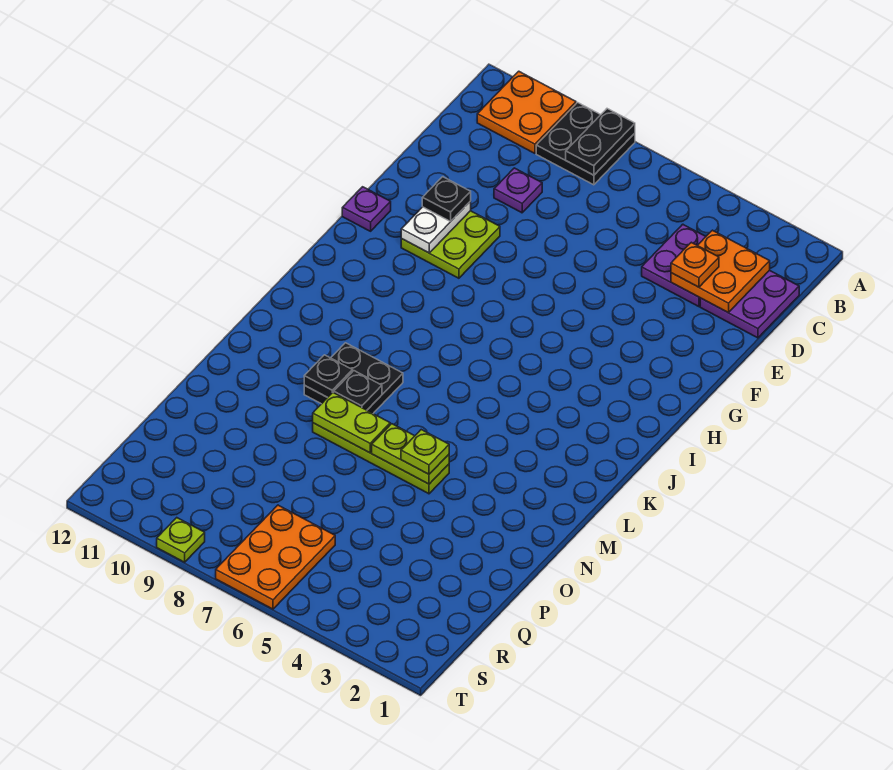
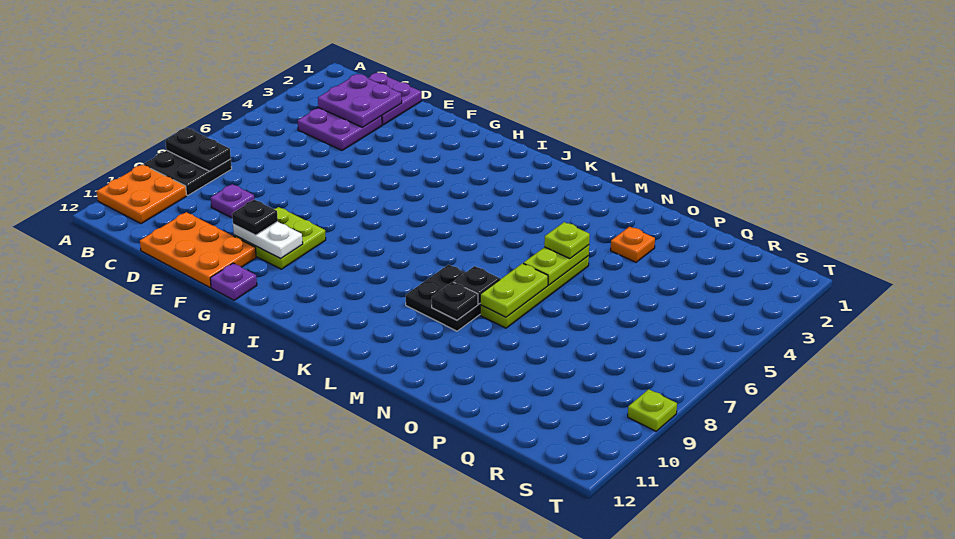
orange 2x2 plate [671,230,770,313] -> purple 2x2 plate [318,74,402,127]
orange 1x1 plate [671,242,719,287] -> orange 1x1 plate moved to [611,227,655,262]
orange 2x3 plate [216,505,335,609] -> orange 2x3 plate moved to [140,212,256,287]

